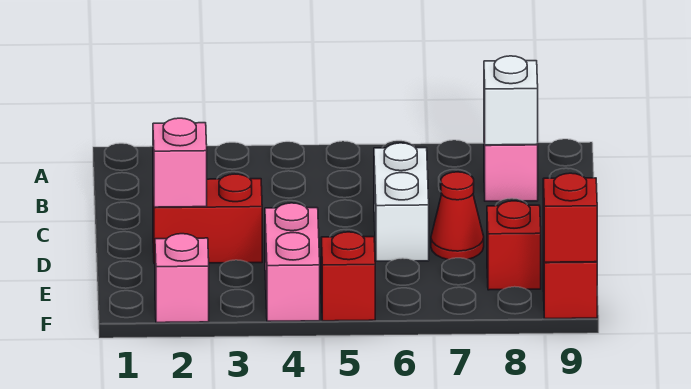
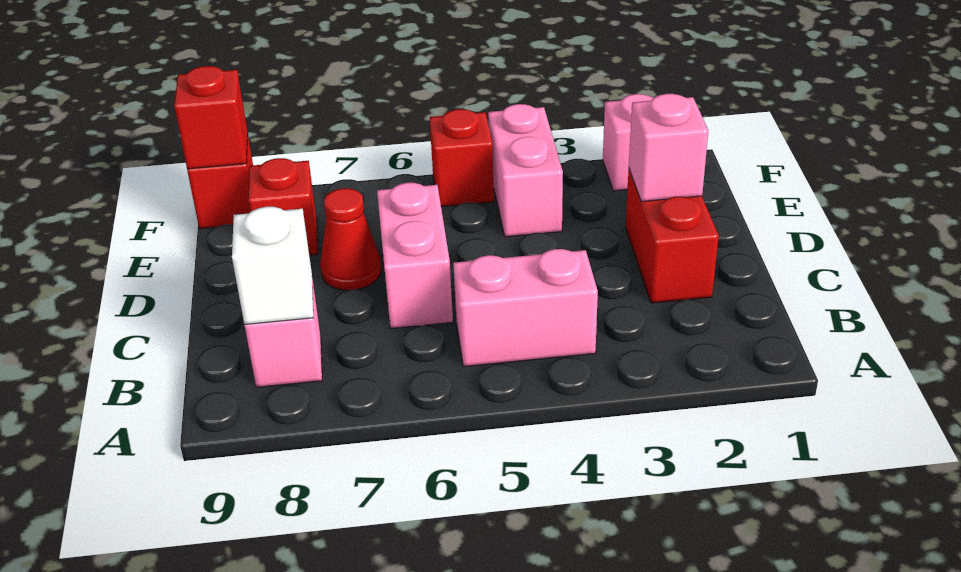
none -> pink 1x2 brick [453,249,598,367]
white 1x2 brick [374,143,429,261] -> pink 1x2 brick [377,183,453,328]
red 1x2 brick [153,174,262,264] -> red 1x2 brick turned to [626,169,719,303]

